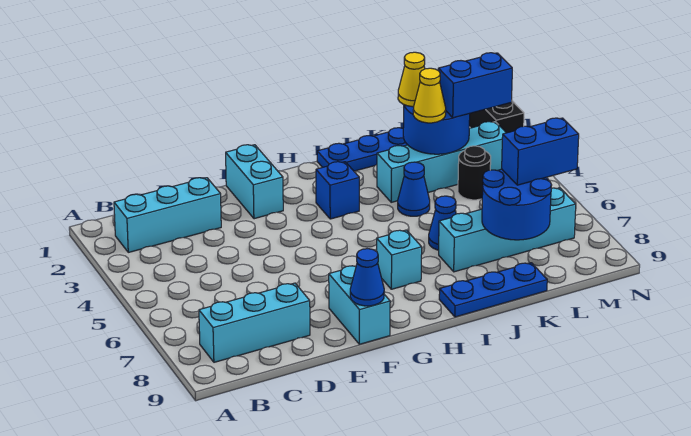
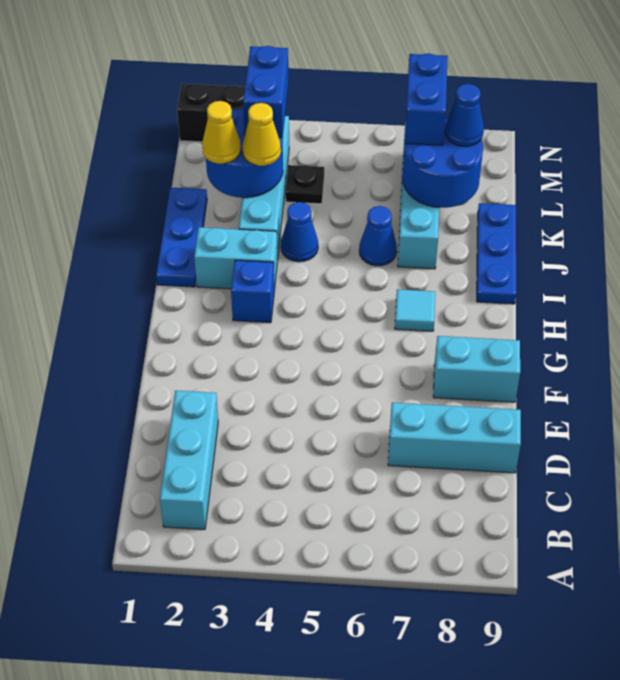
cyan 1x3 brick [199,283,310,362] -> cyan 1x3 brick turned to [388,403,521,473]
cyan 1x2 brick [226,145,283,219] -> cyan 1x2 brick moved to [194,227,277,290]
blue 1x1 cone [350,249,384,306] -> blue 1x1 cone moved to [445,84,484,146]
cyan 1x1 brick [377,230,422,289] -> cyan 1x1 tile [395,289,435,331]
black 1x1 round brick [458,146,491,200] -> black 1x1 plate [285,165,324,204]

